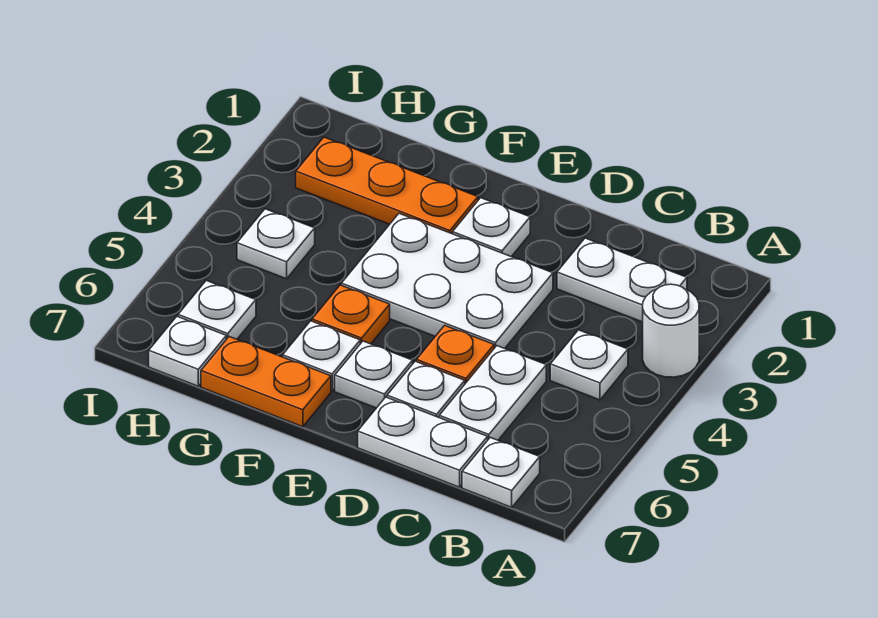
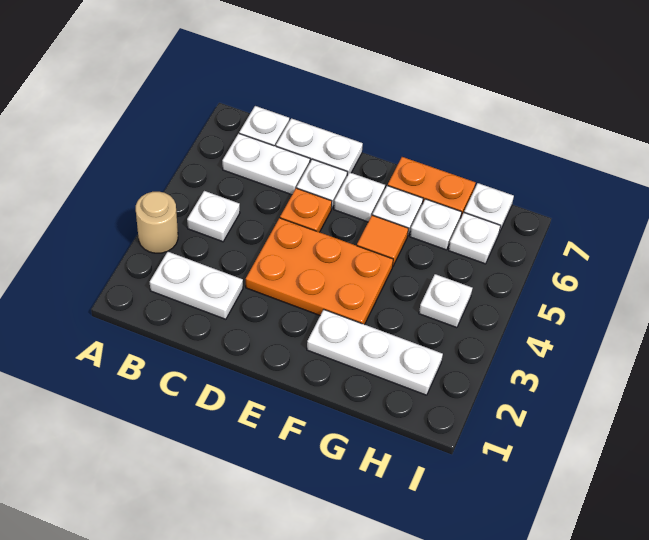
white 1x1 round brick [643,284,699,377] -> tan 1x1 round brick [136,192,178,253]
white 1x2 plate [439,346,546,440] -> white 1x2 plate turned to [222,133,310,195]
white 2x3 plate [341,213,553,348] -> orange 2x3 plate [246,218,393,325]
white 1x1 plate [453,198,530,257] -> white 1x1 plate moved to [410,199,462,250]
orange 1x3 plate [296,137,478,234] -> white 1x3 plate [307,310,443,395]
orange 1x1 plate [312,285,390,344] -> orange 1x1 tile [357,215,408,267]

